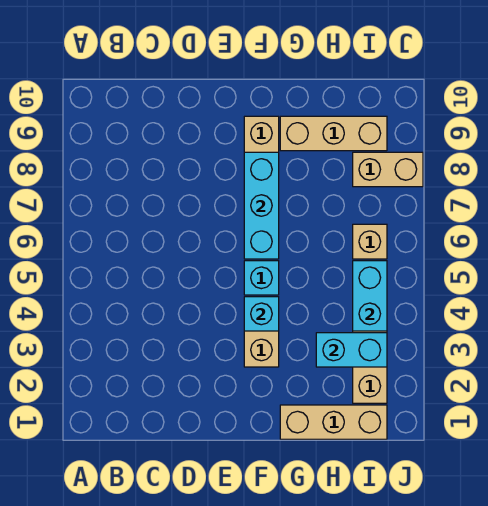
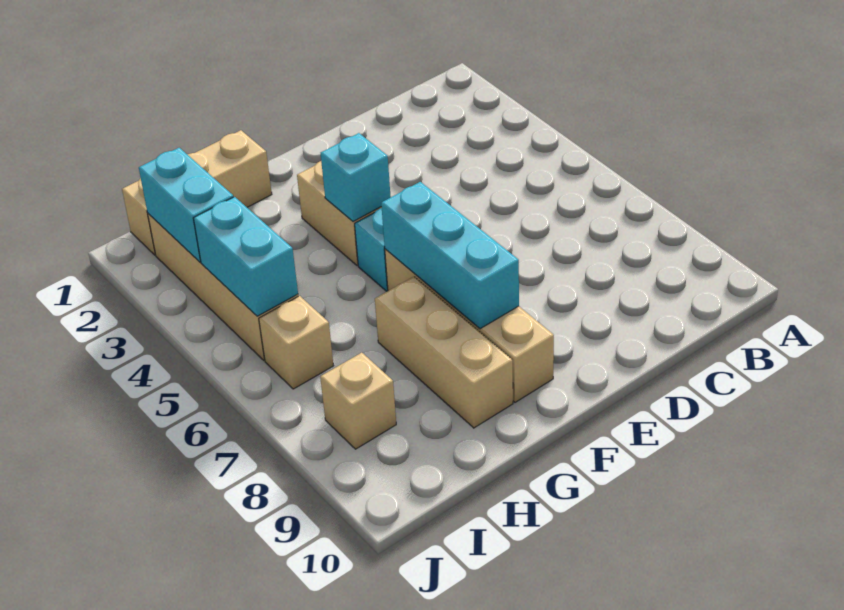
tan 1x3 brick [280,116,387,151] -> tan 1x3 brick turned to [375,277,513,428]
cyan 1x2 brick [316,333,387,367] -> cyan 1x2 brick turned to [139,148,233,262]
tan 1x2 brick [353,152,423,187] -> tan 1x1 brick [320,353,396,449]

